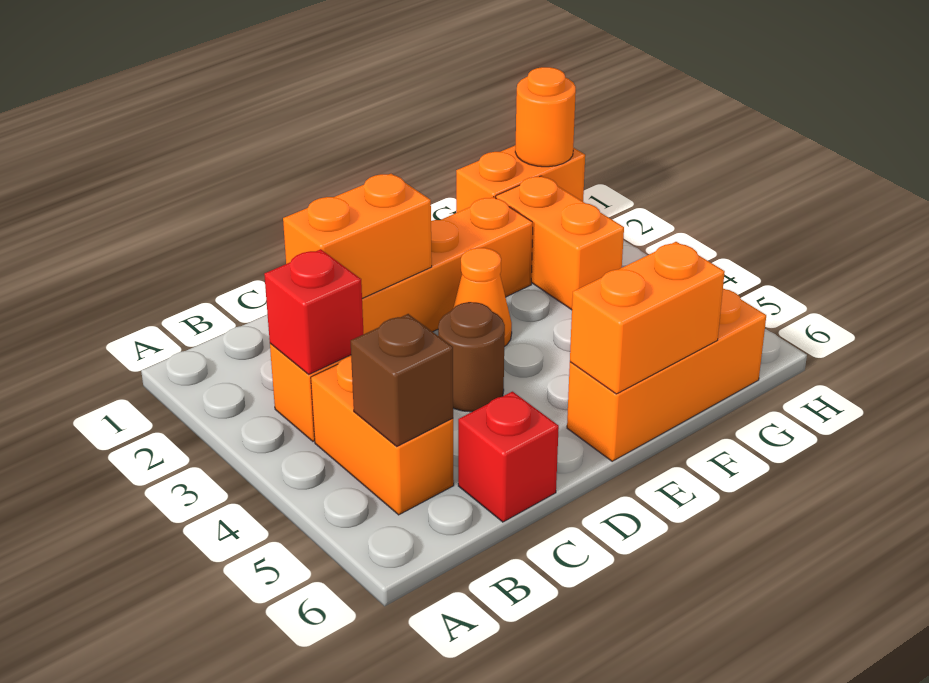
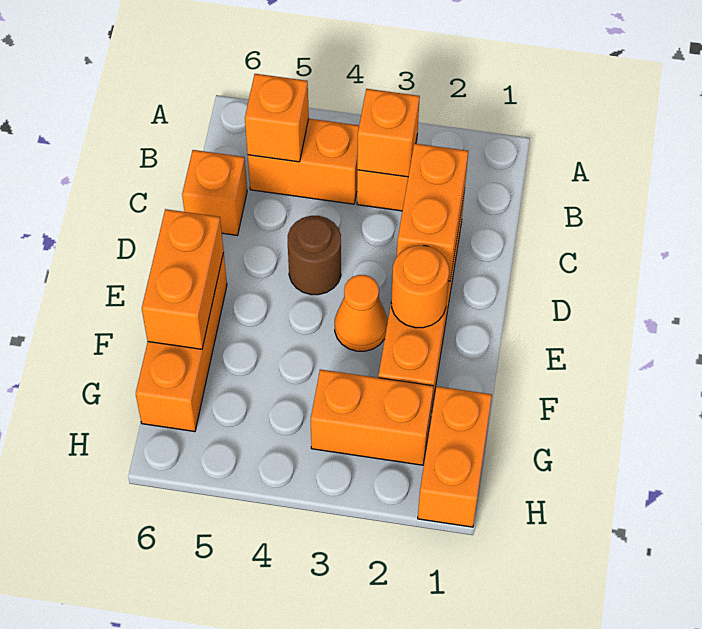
red 1x1 brick [264,249,364,374] -> orange 1x1 brick [357,89,420,177]
brown 1x1 brick [351,314,453,446] -> orange 1x1 brick [245,74,309,162]
red 1x1 brick [458,392,559,522] -> orange 1x1 brick [182,150,247,235]
orange 1x1 round brick [515,67,576,167] -> orange 1x1 round brick moved to [391,246,449,328]

